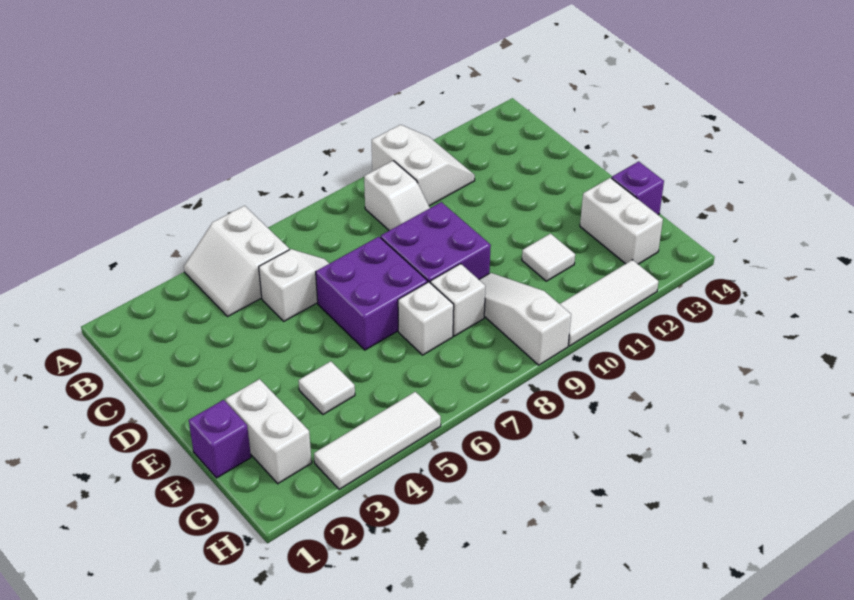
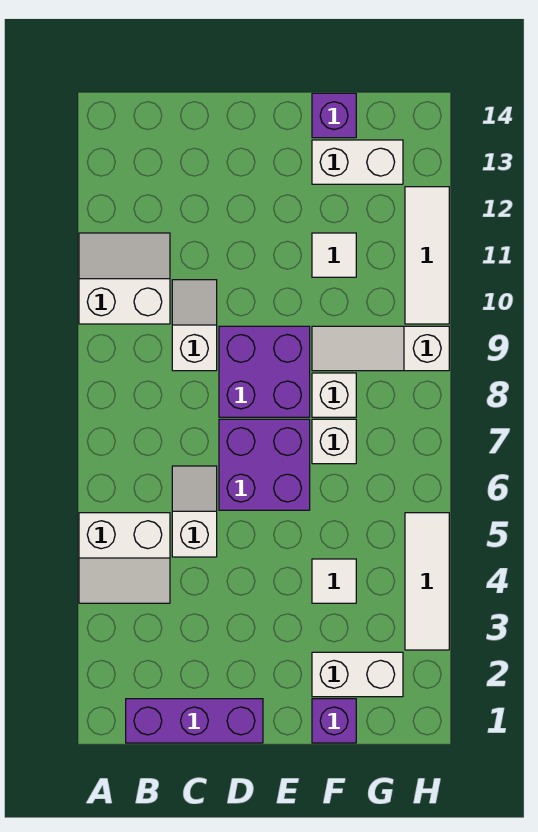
none -> purple 1x3 brick [126,699,263,743]
white 1x2 slope [364,161,430,231] -> white 1x2 slope turned to [172,280,217,371]

